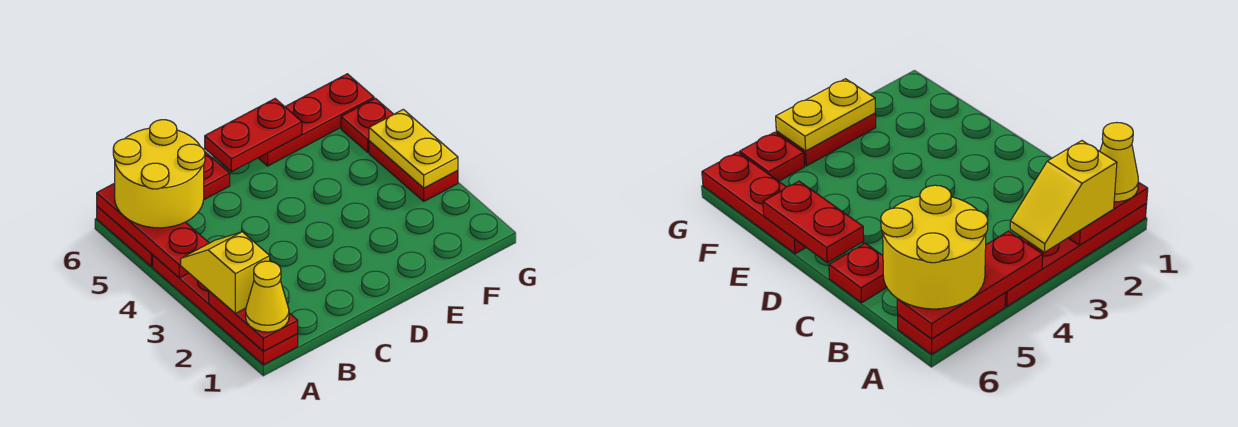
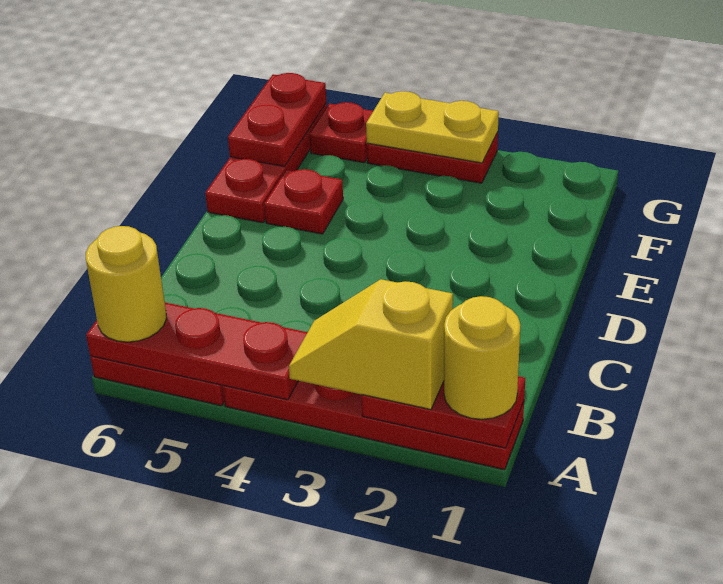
yellow 1x1 cone [246,261,289,332] -> yellow 1x1 round brick [444,296,521,419]
yellow 2x2 round brick [113,120,205,228] -> yellow 1x1 round brick [86,226,166,342]
red 1x1 plate [204,151,230,200] -> red 1x1 plate moved to [264,169,343,234]
red 1x2 plate [205,99,302,172] -> red 1x2 plate moved to [228,73,326,167]

